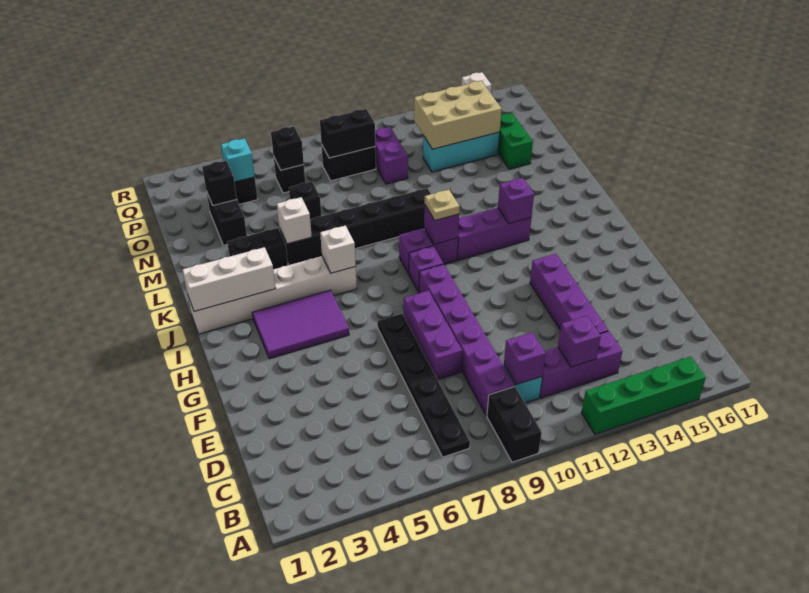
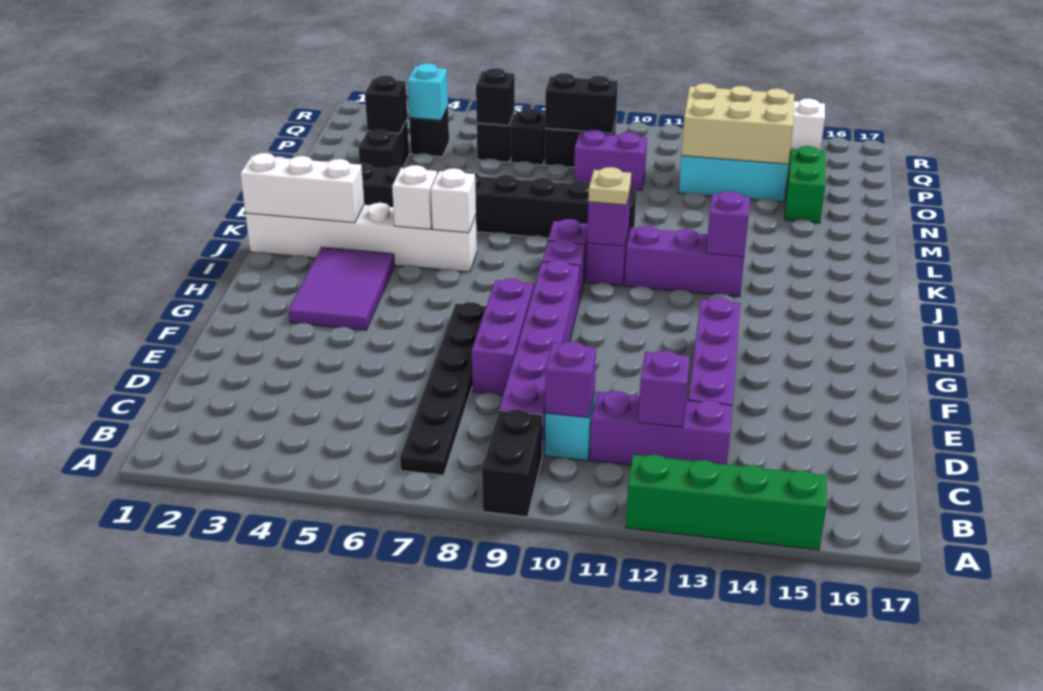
purple 2x3 tile [252,290,349,359] -> purple 2x3 tile turned to [289,247,395,330]
white 1x1 brick [277,197,312,244] -> white 1x1 brick moved to [392,165,437,229]
black 1x1 brick [289,181,322,219] -> black 1x1 brick moved to [511,109,545,165]
purple 1x2 brick [375,127,408,184] -> purple 1x2 brick turned to [574,130,647,190]

